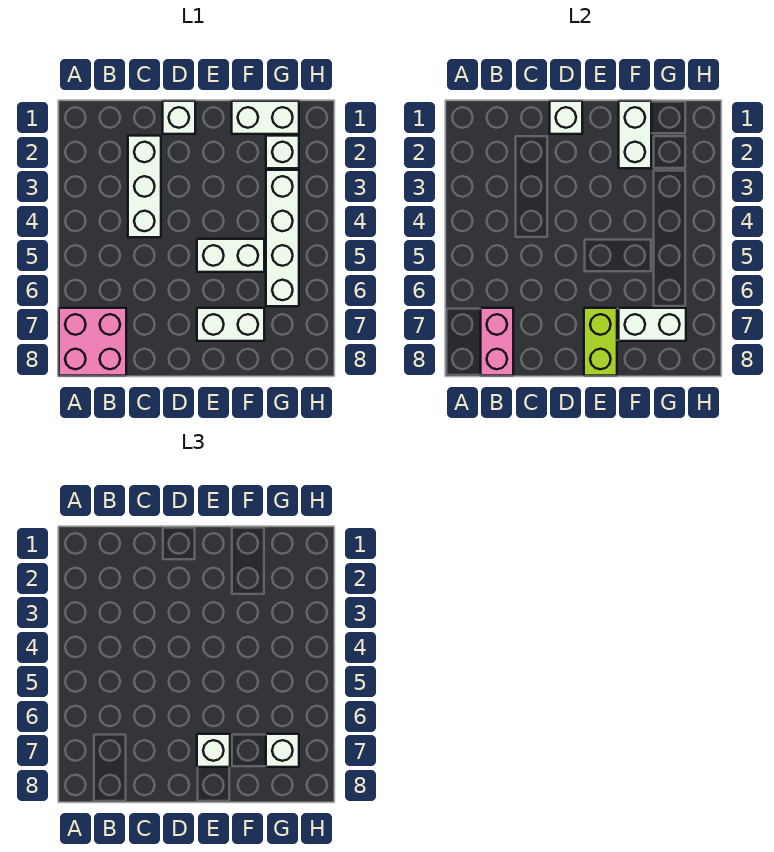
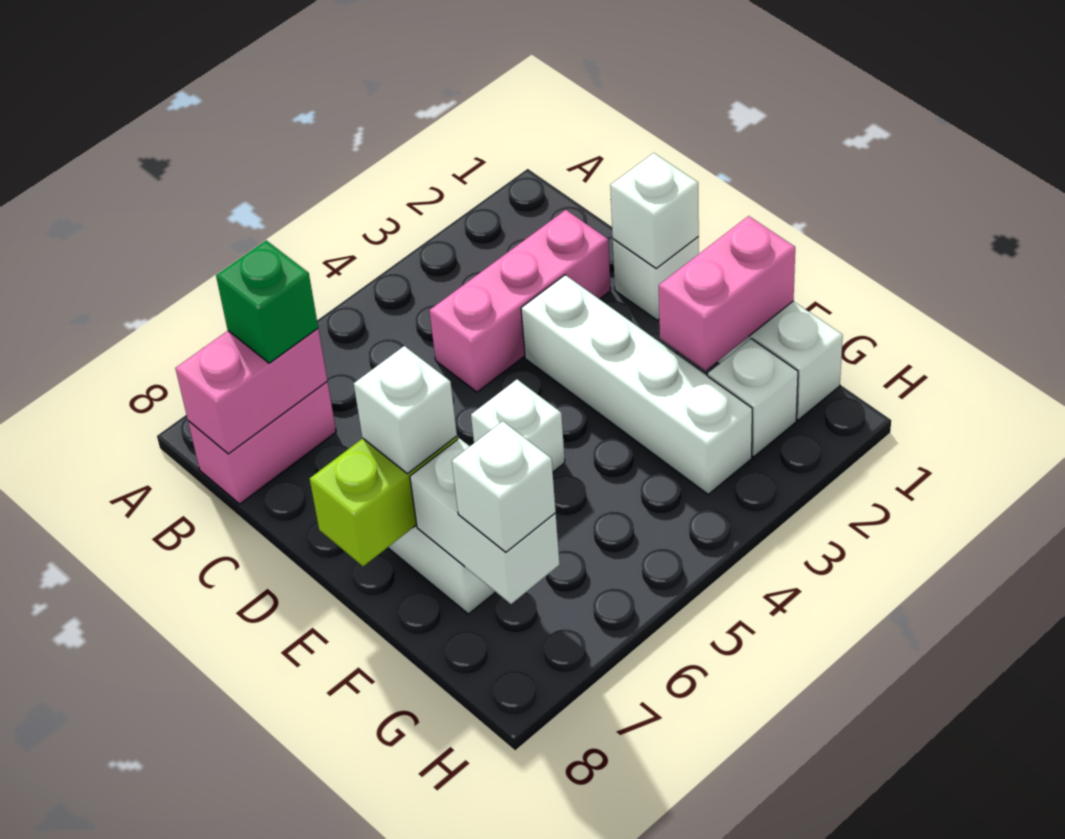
pink 2x2 brick [59,308,126,376] -> pink 1x2 brick [188,382,336,504]
none -> green 1x1 brick [216,240,318,363]
white 1x3 brick [128,136,161,237] -> pink 1x3 brick [429,210,611,392]
white 1x2 brick [197,239,264,272] -> white 1x1 brick [471,380,565,472]
white 1x2 brick [619,101,651,168] -> pink 1x2 brick [659,216,795,371]
white 1x4 brick [266,170,299,306] -> white 1x4 brick turned to [521,275,752,494]

